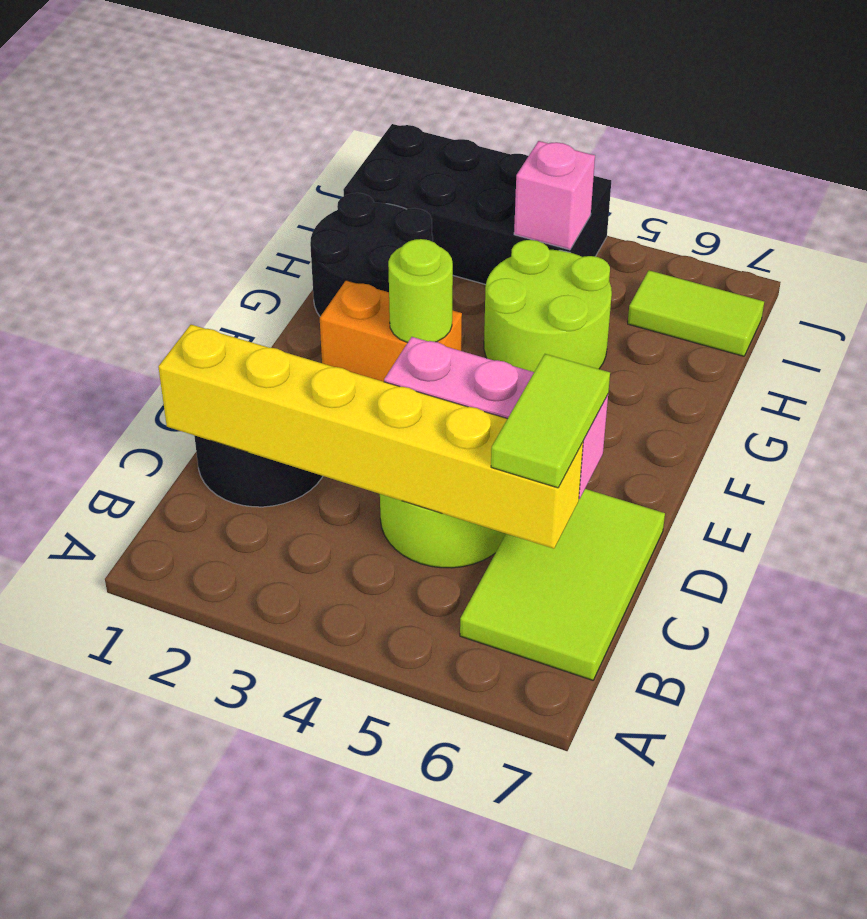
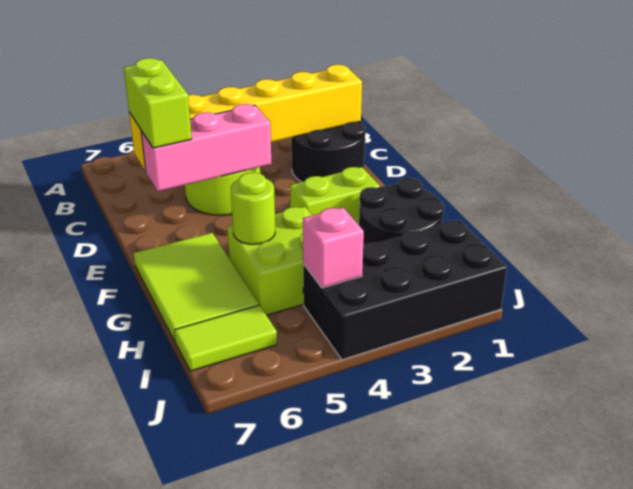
lime 2x3 tile [460,489,665,680] -> lime 2x3 tile moved to [134,233,259,341]
lime 1x2 tile [491,354,610,488] -> lime 1x2 brick [124,58,192,148]
orange 1x2 brick [320,280,462,382] -> lime 1x2 brick [290,167,380,225]
lime 1x1 round brick [388,239,453,343] -> lime 1x1 round brick moved to [231,172,275,244]
lime 2x2 round brick [484,240,612,372] -> lime 2x2 brick [227,207,312,315]

